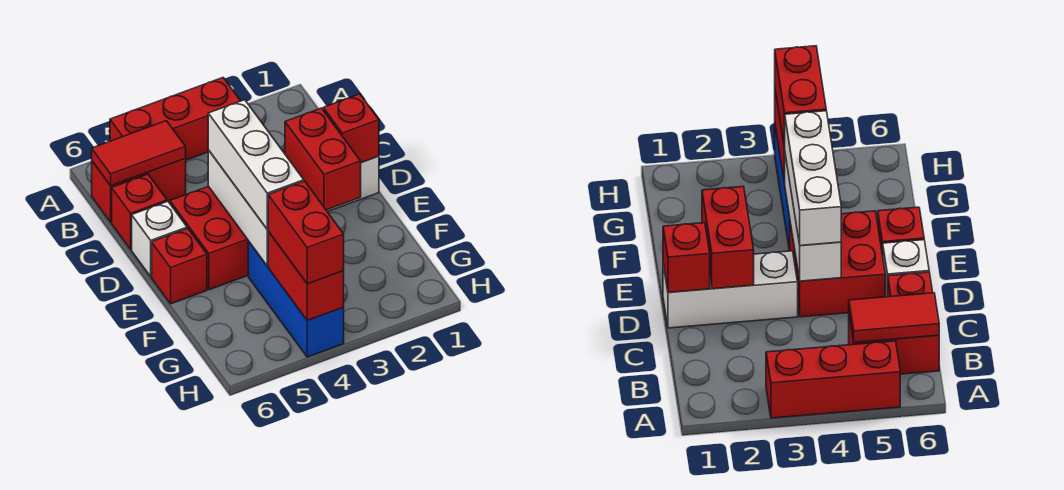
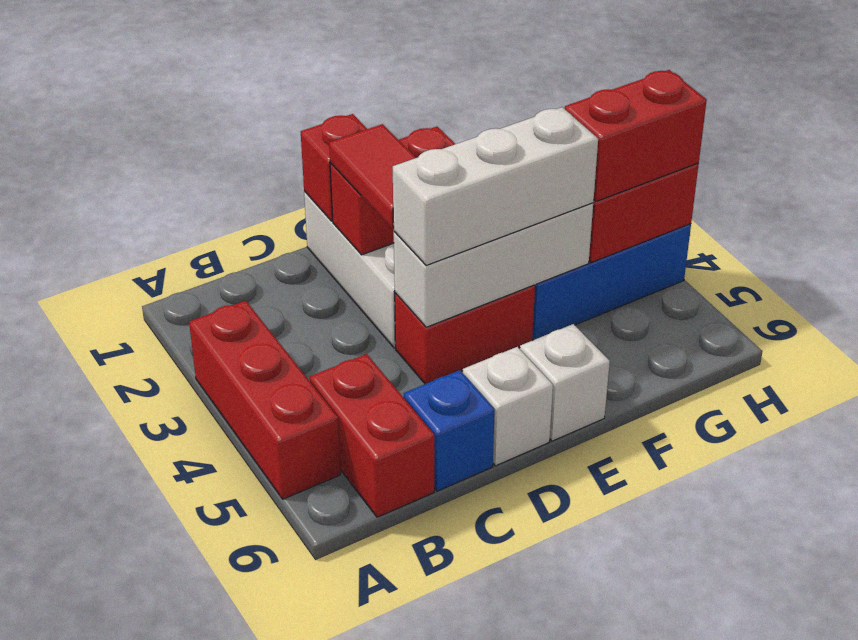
red 1x2 tile [92,121,186,186] -> red 1x2 tile moved to [329,124,416,229]
red 1x1 brick [112,174,167,249] -> blue 1x1 brick [403,370,495,491]
red 2x2 brick [170,186,248,290] -> red 1x2 brick [395,285,535,384]
red 1x1 brick [152,229,207,304] -> white 1x1 brick [520,324,610,441]

